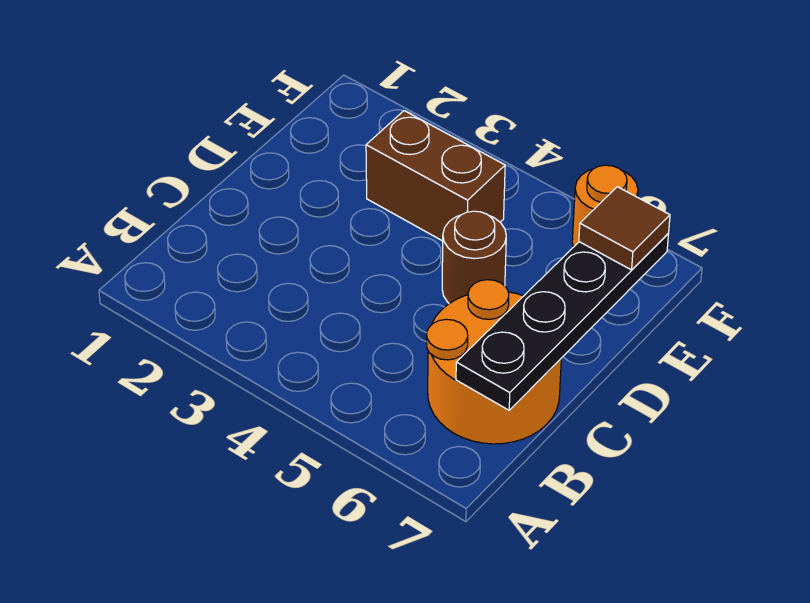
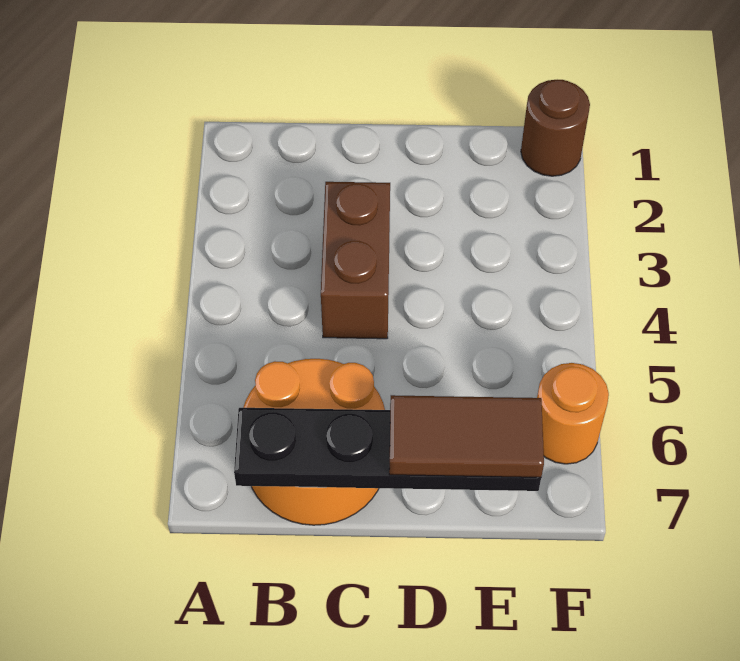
brown 1x1 round brick [442,211,506,304] -> brown 1x1 round brick moved to [521,80,590,176]
brown 1x2 brick [366,111,505,241] -> brown 1x2 brick moved to [321,182,390,339]
brown 1x1 tile [579,187,670,270] -> brown 1x2 tile [389,395,544,478]

